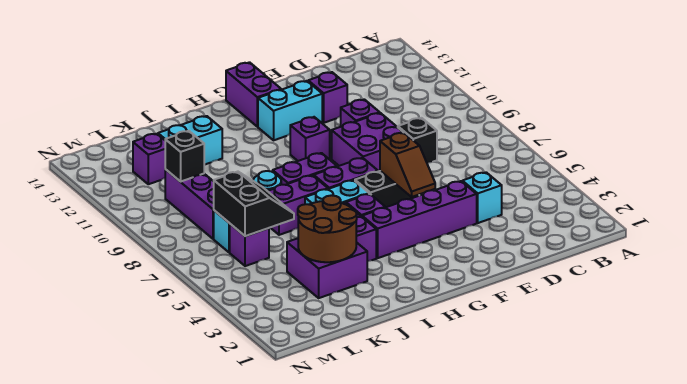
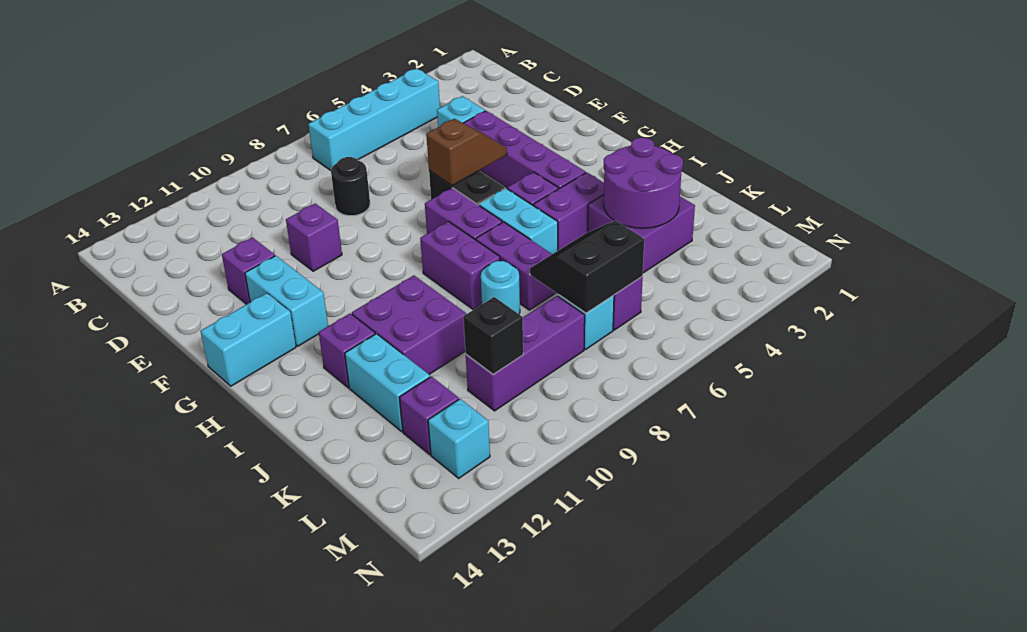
none -> cyan 1x4 brick [308,69,440,170]
black 1x1 brick [398,118,437,163] -> black 1x1 round brick [331,157,370,216]
purple 2x2 brick [332,113,404,171] -> purple 2x2 brick moved to [352,275,466,374]
purple 1x1 brick [290,117,330,161] -> purple 1x1 brick moved to [319,313,375,388]
purple 1x2 brick [226,62,281,127] -> cyan 1x2 brick [201,293,296,386]
brown 2x2 round brick [298,195,357,262] -> purple 2x2 round brick [604,138,683,228]
none -> cyan 1x1 brick [428,399,490,478]

